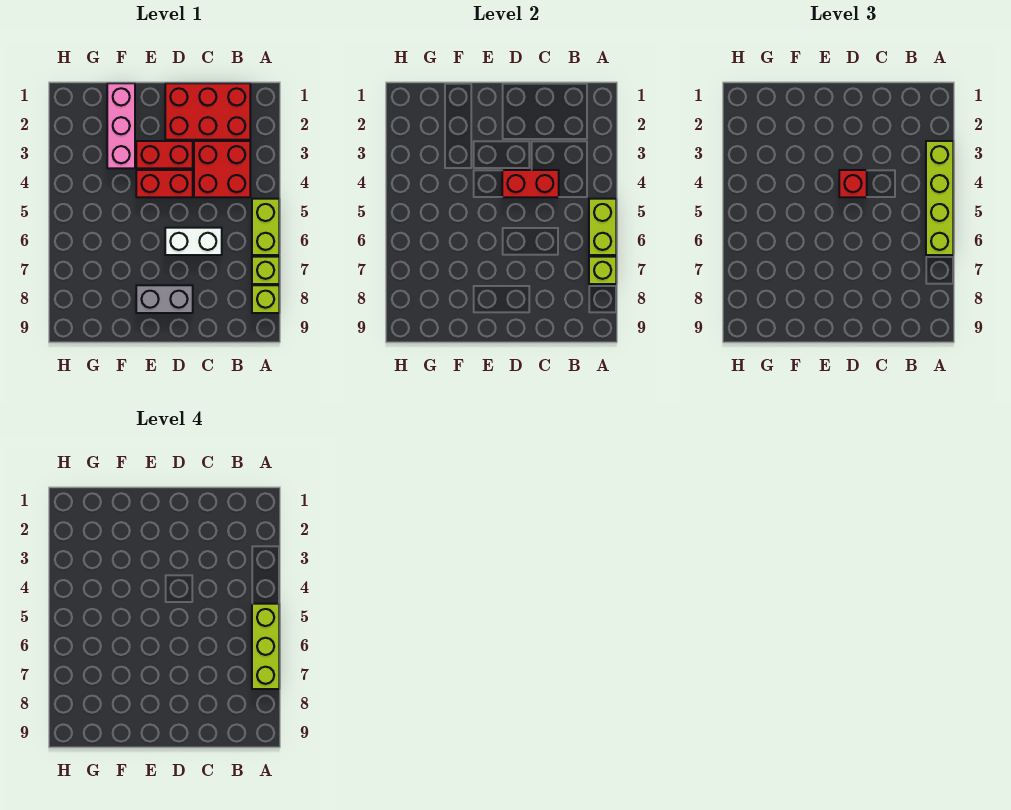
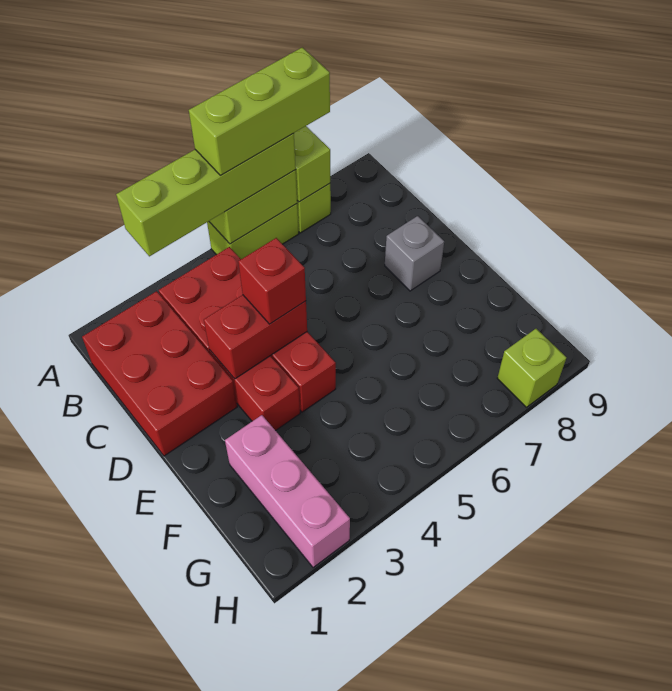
lime 1x1 brick [252,285,279,313] -> lime 1x1 brick moved to [497,329,567,407]
red 1x2 brick [502,170,559,197] -> red 1x2 brick turned to [204,295,307,379]
white 1x2 brick [165,228,222,255] -> none
grey 1x2 brick [136,285,193,313] -> grey 1x1 brick [385,216,444,291]
pink 1x3 brick [107,83,135,168] -> pink 1x3 brick turned to [225,415,350,568]

